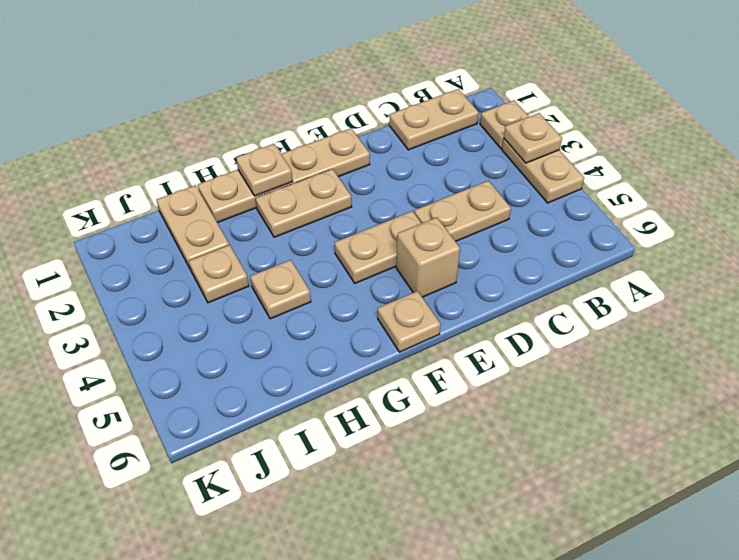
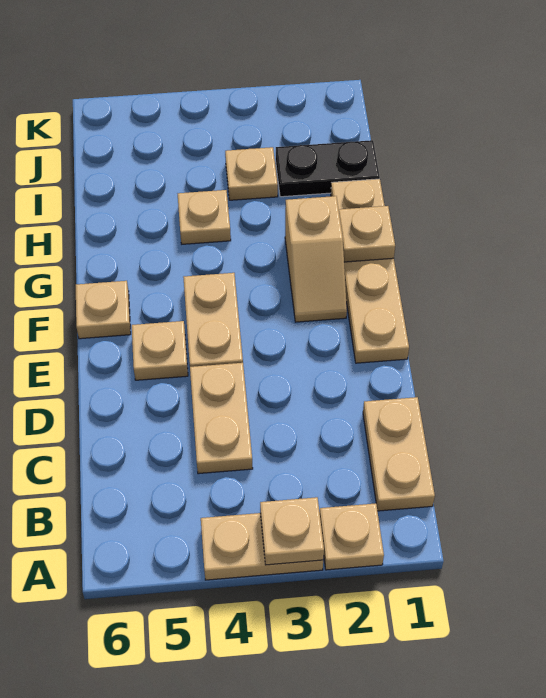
tan 1x1 brick [396,217,460,297] -> tan 1x1 plate [132,321,188,380]
tan 1x2 plate [256,169,352,237] -> tan 1x2 slope [285,196,347,322]
tan 1x2 plate [157,185,229,270] -> black 1x2 plate [276,140,380,197]

